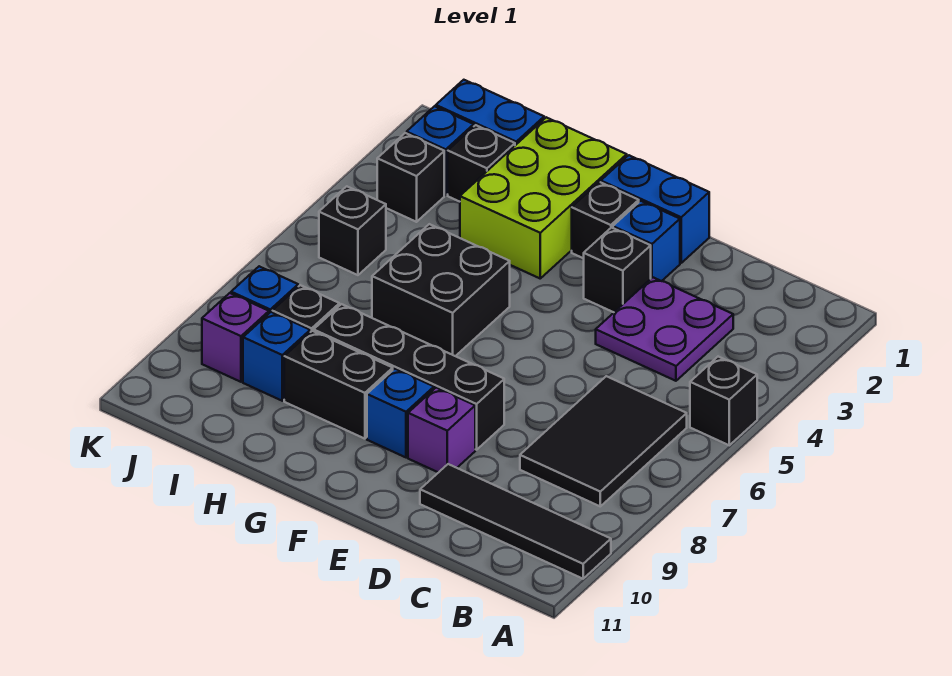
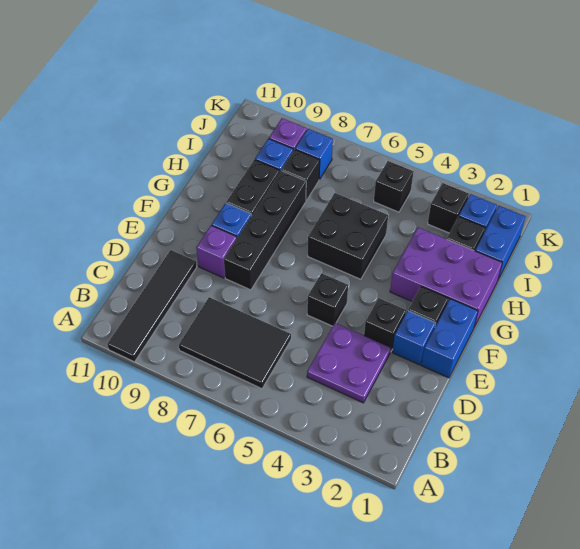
black 1x1 brick [690,357,757,445] -> black 1x1 brick moved to [307,273,348,326]
lime 2x3 brick [460,117,627,278] -> purple 2x3 brick [390,228,502,327]

